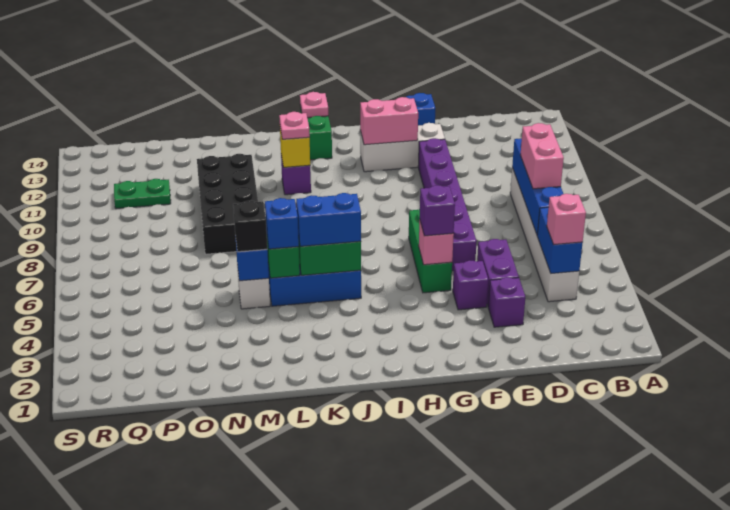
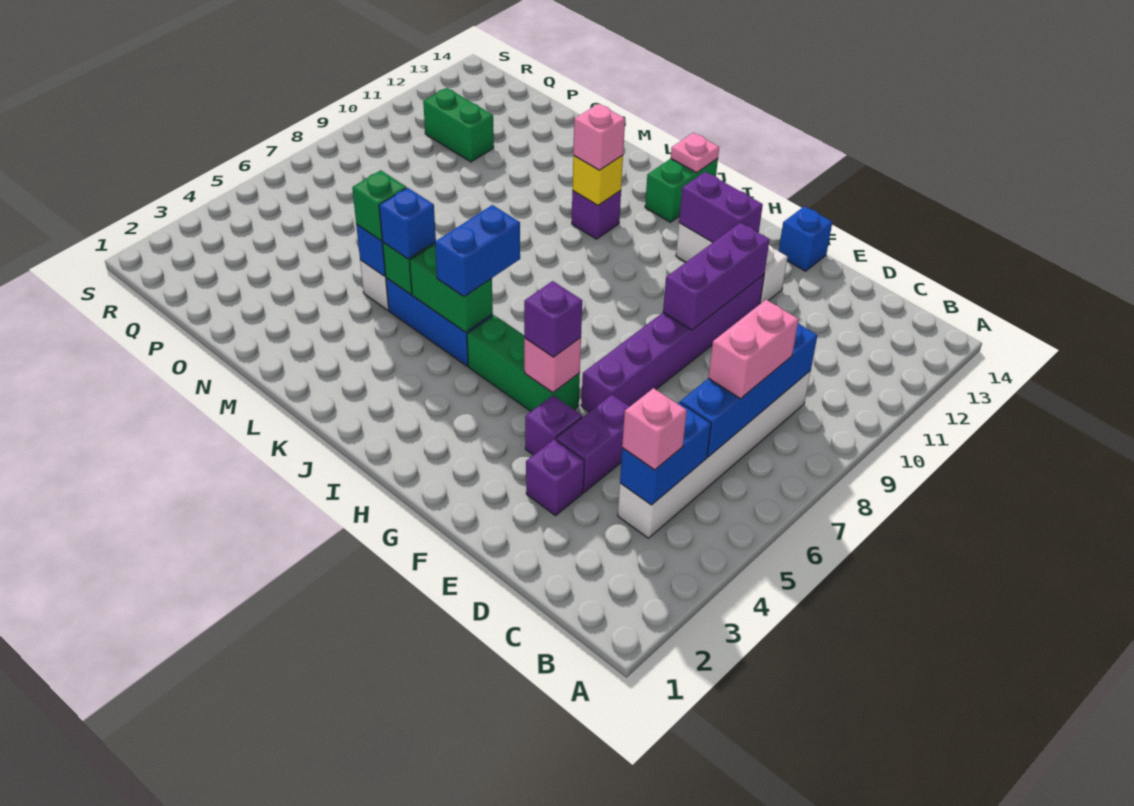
none -> purple 1x3 brick [663,223,770,330]
green 1x3 brick [409,209,452,293] -> green 1x3 brick turned to [467,315,580,411]
pink 1x2 brick [360,97,418,145] -> purple 1x2 brick [679,172,763,242]
blue 1x2 brick [296,193,361,246] -> blue 1x2 brick turned to [435,205,520,297]
pink 1x1 plate [279,112,310,139] -> pink 1x1 brick [573,104,625,170]
black 1x1 brick [233,201,267,252] -> green 1x1 brick [352,170,406,240]
black 2x4 brick [197,154,258,254] -> none
green 1x2 plate [114,179,171,209] -> green 1x2 brick [423,88,494,162]

